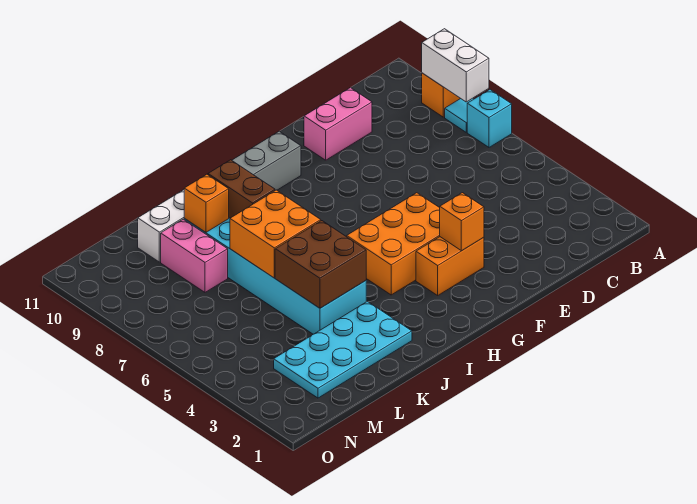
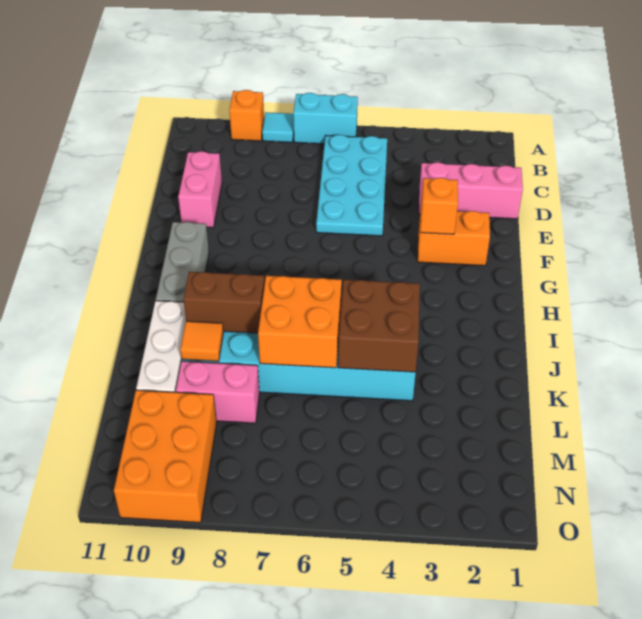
cyan 1x1 brick [467,90,512,147] -> cyan 1x2 brick [293,93,358,144]
white 1x2 brick [422,29,489,102] -> none
none -> pink 1x3 brick [419,162,523,219]
orange 1x2 brick [416,237,484,295] -> orange 1x2 brick turned to [418,211,490,266]
orange 2x3 brick [347,193,440,295] -> orange 2x3 brick moved to [114,390,217,523]
cyan 2x4 plate [274,301,412,398] -> cyan 2x4 plate moved to [316,135,387,236]
orange 1x1 brick [184,174,229,232] -> orange 1x1 tile [180,321,223,361]

